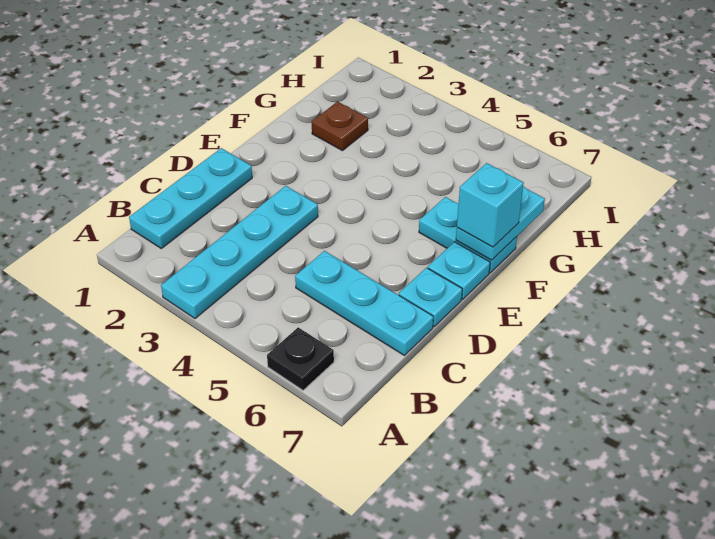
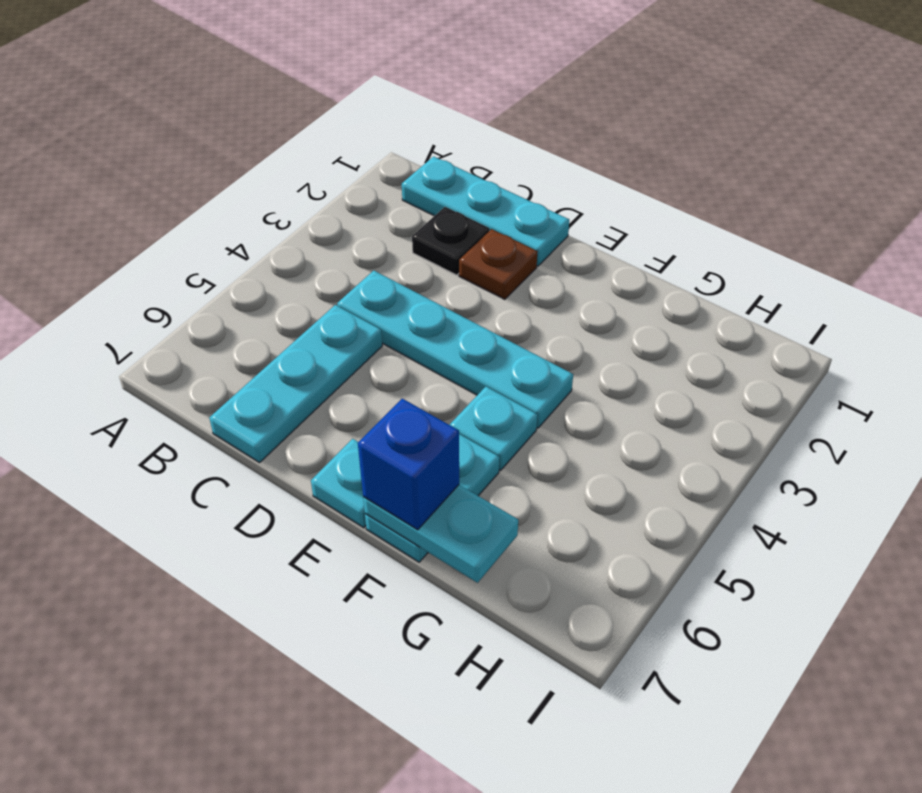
cyan 1x4 plate [161,186,318,319] -> cyan 1x4 plate moved to [337,271,573,428]
black 1x1 plate [267,327,334,390] -> black 1x1 plate moved to [412,207,489,275]
cyan 1x1 plate [399,268,462,327] -> cyan 1x1 plate moved to [450,387,537,470]
cyan 1x1 brick [457,163,524,247] -> blue 1x1 brick [358,399,459,530]
brown 1x1 plate [312,102,368,151] -> brown 1x1 plate moved to [459,229,538,299]

